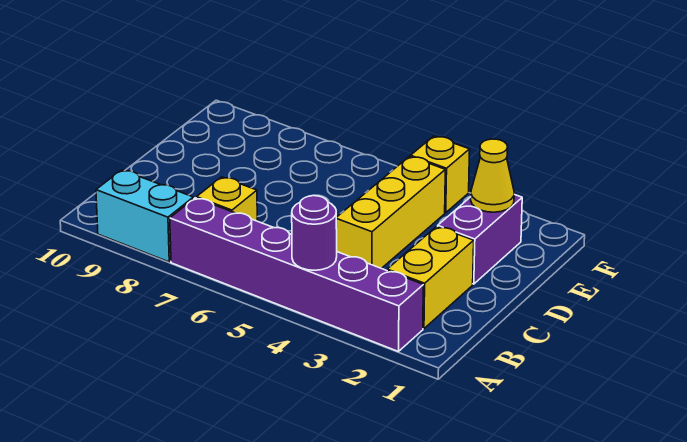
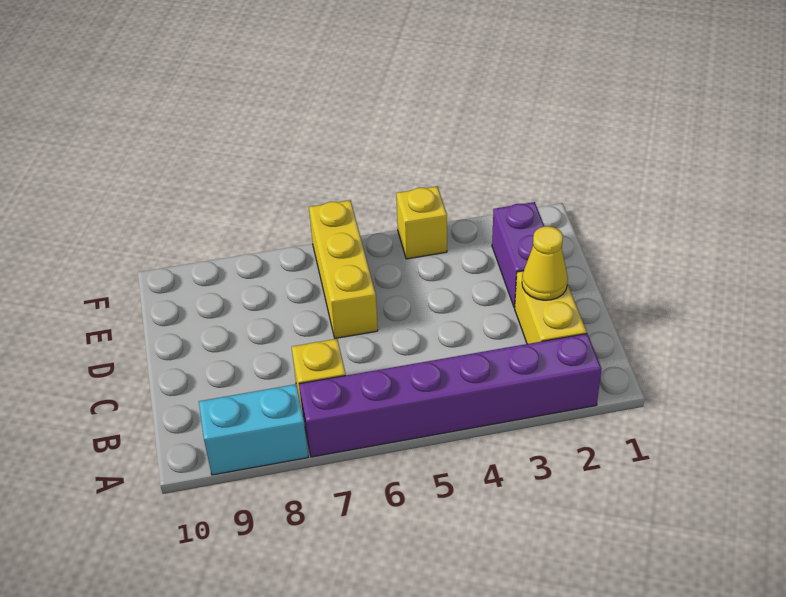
purple 1x1 round brick [292,196,337,270] -> none
yellow 1x3 brick [336,156,445,268] -> yellow 1x3 brick moved to [309,200,378,338]
yellow 1x1 cone [471,139,514,212] -> yellow 1x1 cone moved to [522,226,568,300]

